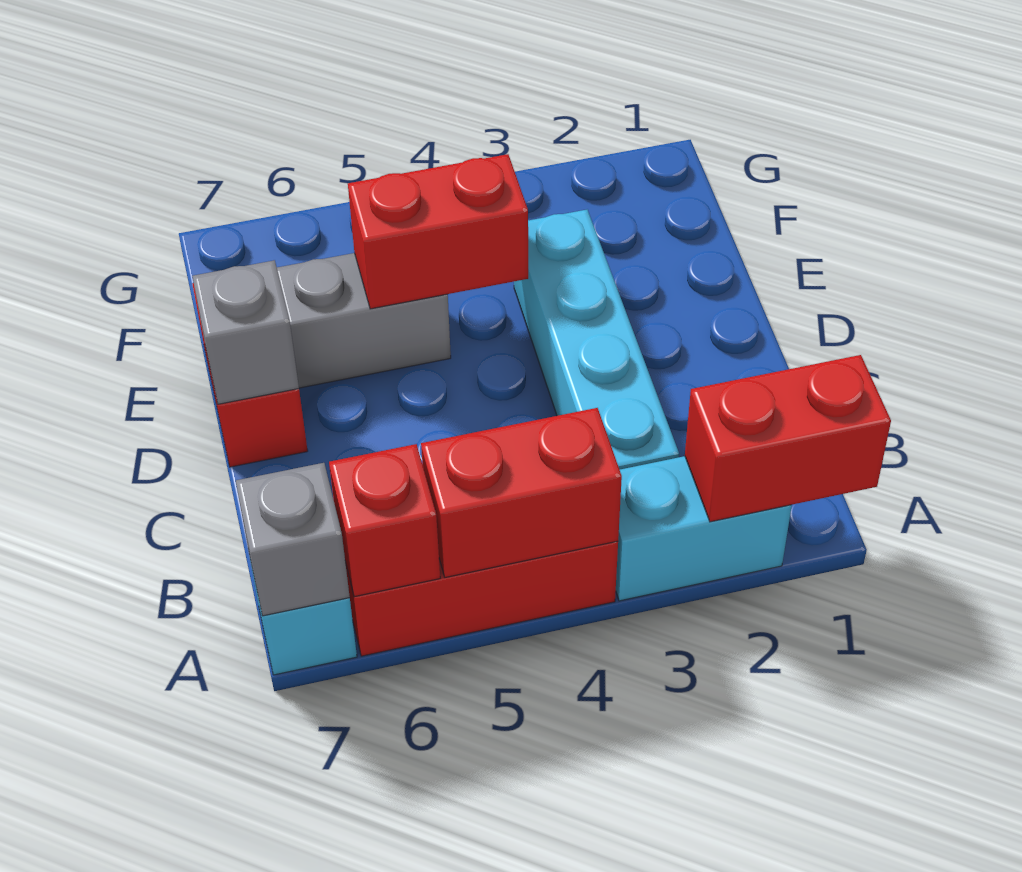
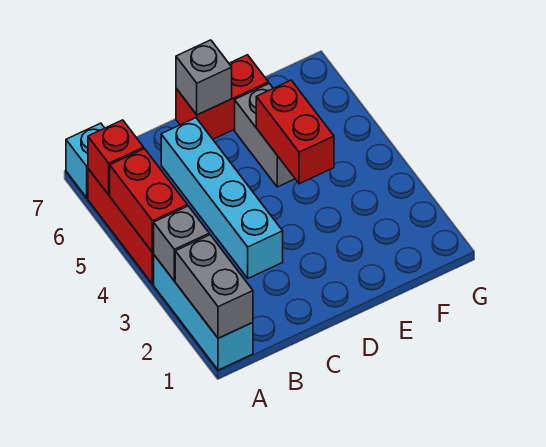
red 1x2 brick [685,355,891,522] -> grey 1x2 brick [175,235,253,338]
cyan 1x2 brick [616,456,792,601] -> cyan 1x3 brick [154,255,253,370]
grey 1x1 brick [236,463,350,616] -> grey 1x1 brick moved to [154,206,209,281]
cyan 1x4 brick [514,210,679,470] -> cyan 1x4 brick turned to [161,118,283,278]

